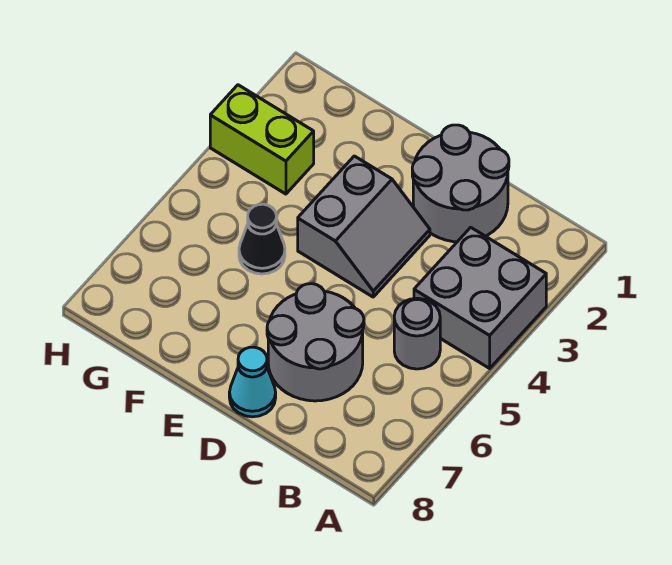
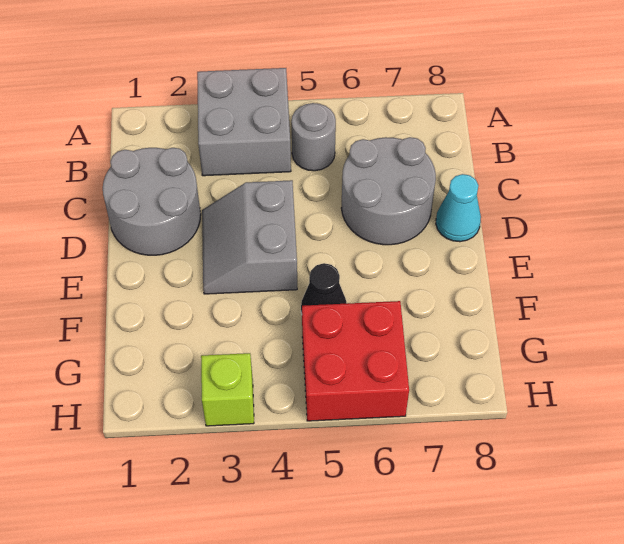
grey 2x2 slope [298,156,430,297] -> grey 2x2 slope turned to [202,180,297,294]
lime 1x2 brick [210,85,314,194] -> lime 1x1 brick [201,353,254,426]
none -> red 2x2 brick [302,301,409,421]

